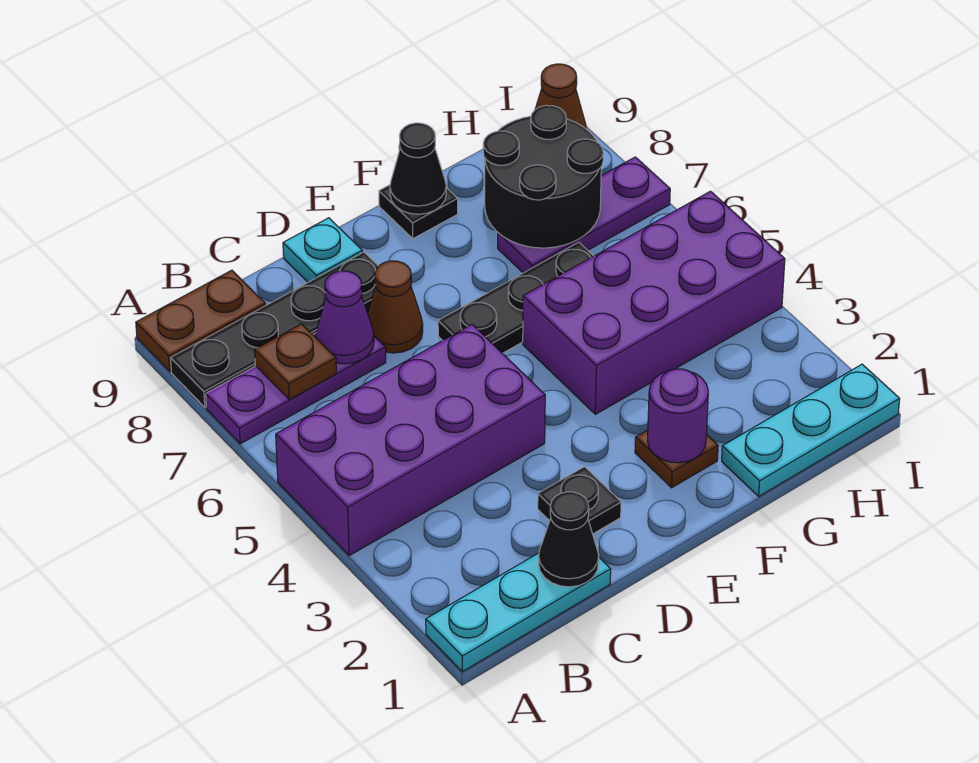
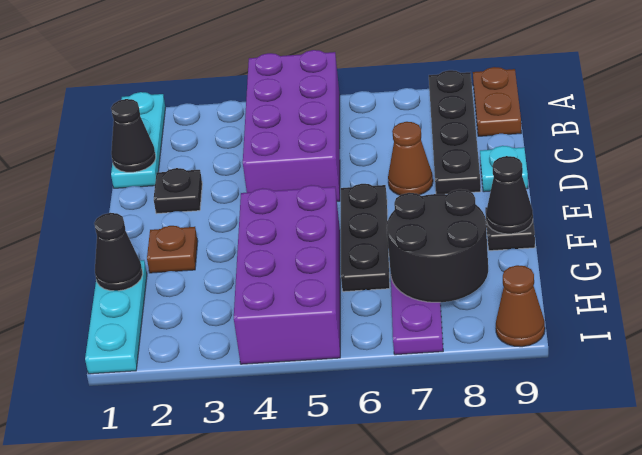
purple 1x3 plate [206,333,386,444] -> none
brown 1x1 plate [255,324,336,400] -> none
purple 1x1 cone [316,271,374,364] -> none
purple 1x1 round brick [648,369,708,463] -> none
none -> black 1x1 cone [94,213,143,291]

